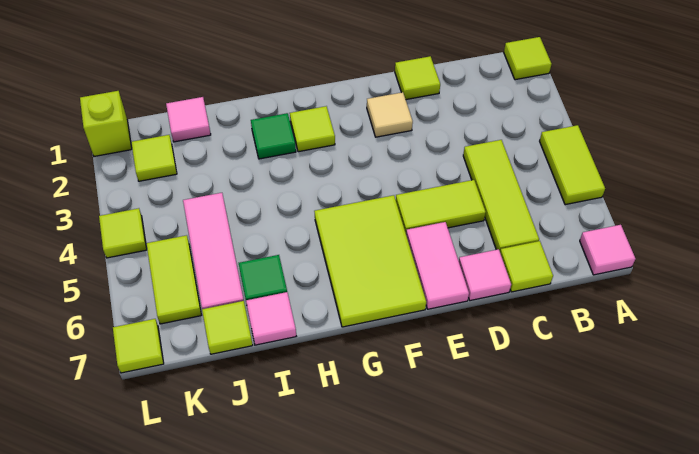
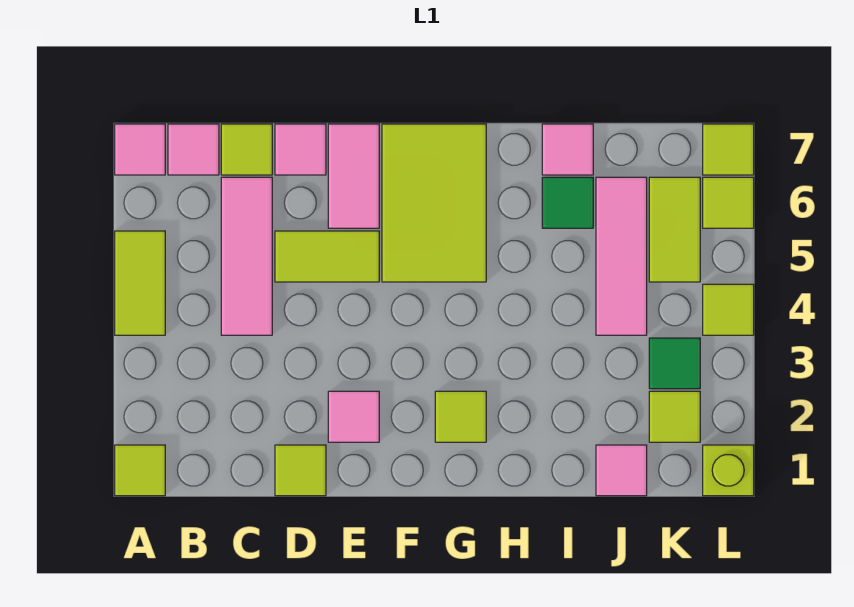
none -> pink 1x1 tile [168,124,219,175]
lime 1x3 tile [463,140,539,251] -> pink 1x3 tile [221,177,272,335]
tan 1x1 tile [367,92,413,137] -> pink 1x1 tile [328,391,379,442]
green 1x1 tile [251,113,296,159] -> green 1x1 tile moved to [649,338,700,389]
lime 1x1 tile [202,301,253,354] -> lime 1x1 tile moved to [703,177,754,228]

